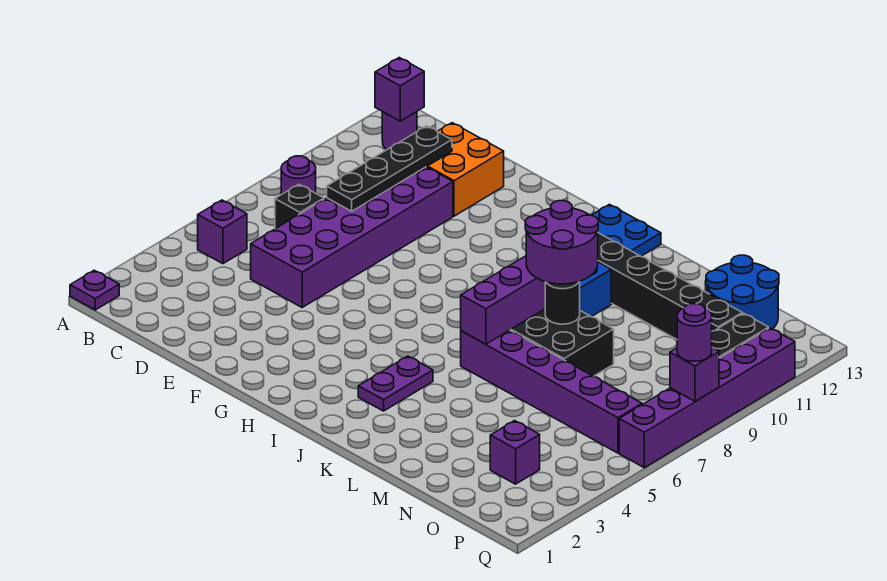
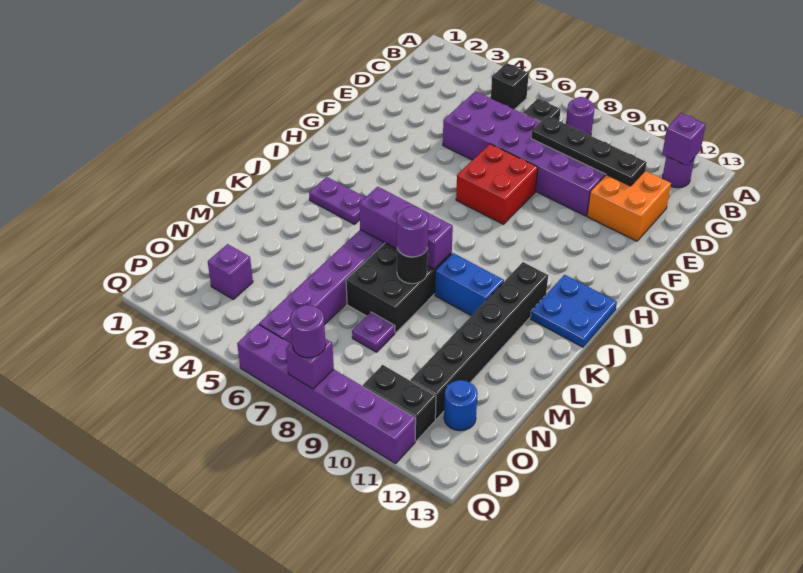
purple 1x1 plate [70,270,119,310] -> purple 1x1 plate moved to [352,312,395,352]
purple 1x1 brick [198,200,247,264] -> black 1x1 brick [491,63,529,110]
none -> red 2x2 brick [456,144,538,224]
purple 2x2 round brick [525,201,598,284] -> purple 1x1 round brick [397,206,428,257]
blue 2x2 round brick [706,255,779,329] -> blue 1x1 round brick [444,380,478,431]

